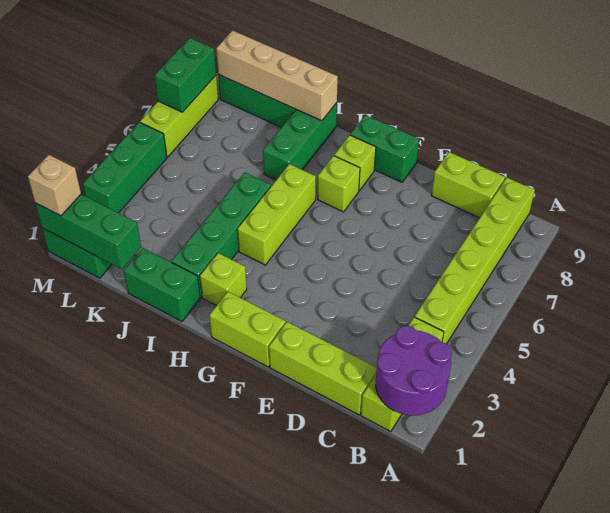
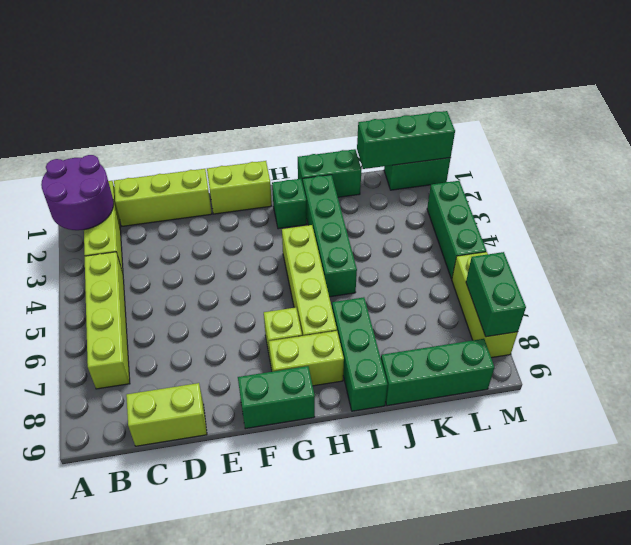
lime 1x6 brick [414,178,535,344] -> lime 1x4 brick [85,252,130,389]
lime 1x1 brick [334,135,376,191] -> lime 1x2 brick [269,331,344,386]
lime 1x1 brick [200,253,247,306] -> green 1x1 brick [272,179,307,229]
lime 1x3 brick [238,164,316,265] -> lime 1x4 brick [282,225,337,336]
tan 1x4 brick [216,30,338,121] -> none
tan 1x1 brick [28,155,81,216] -> none

